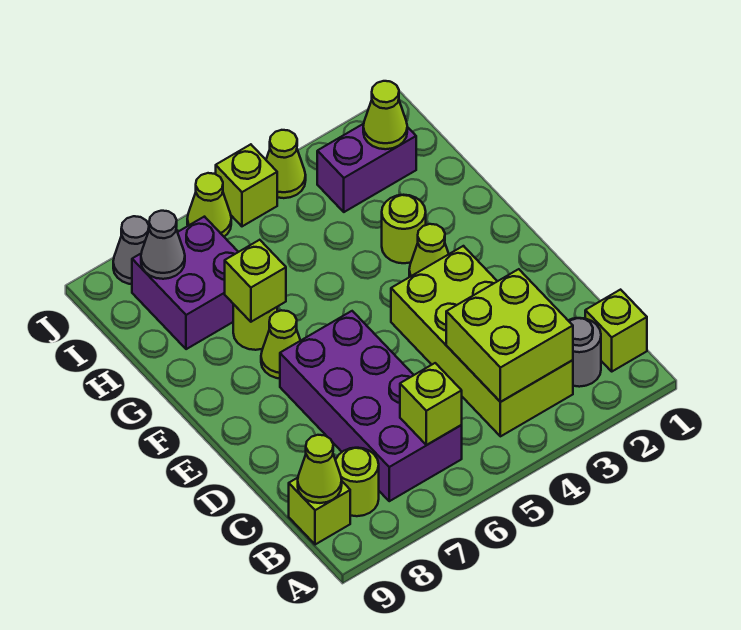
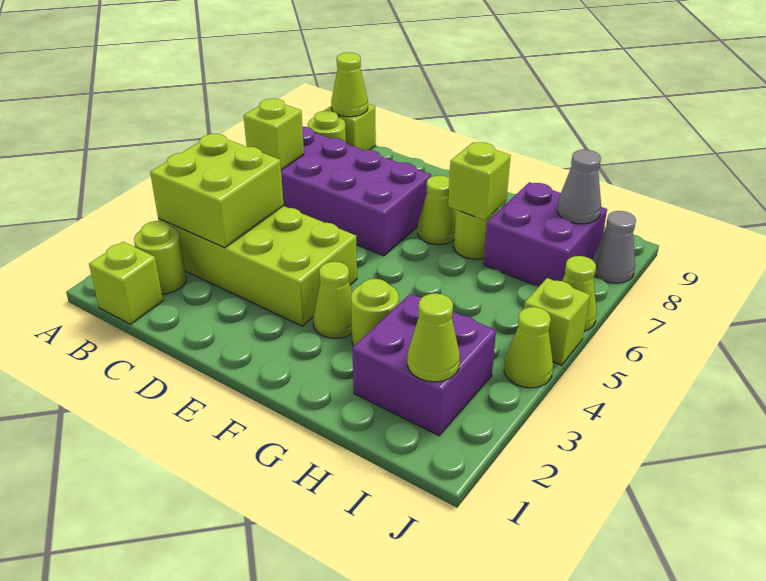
grey 1x1 round brick [568,318,601,387] -> lime 1x1 round brick [134,221,186,294]
purple 1x2 brick [317,124,416,212] -> purple 2x2 brick [352,294,496,436]

